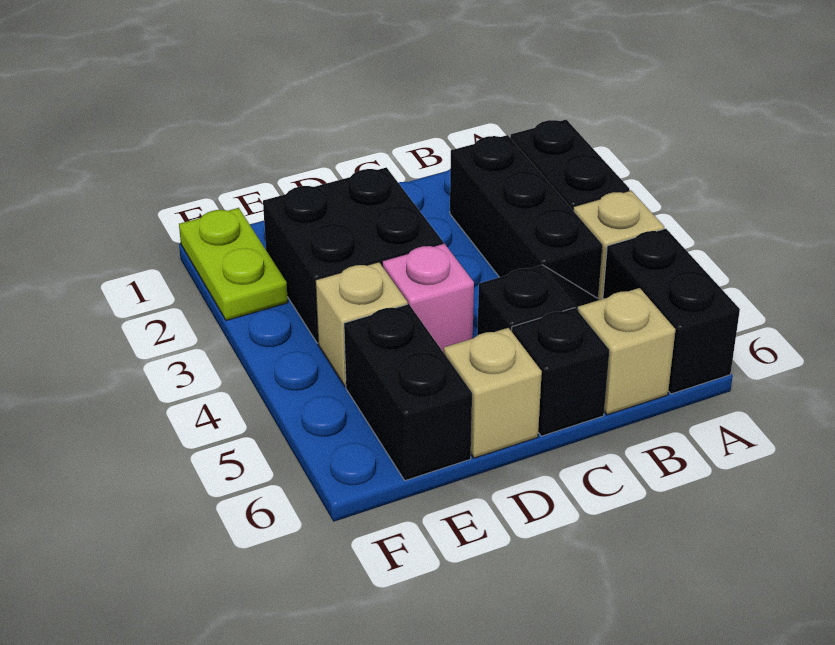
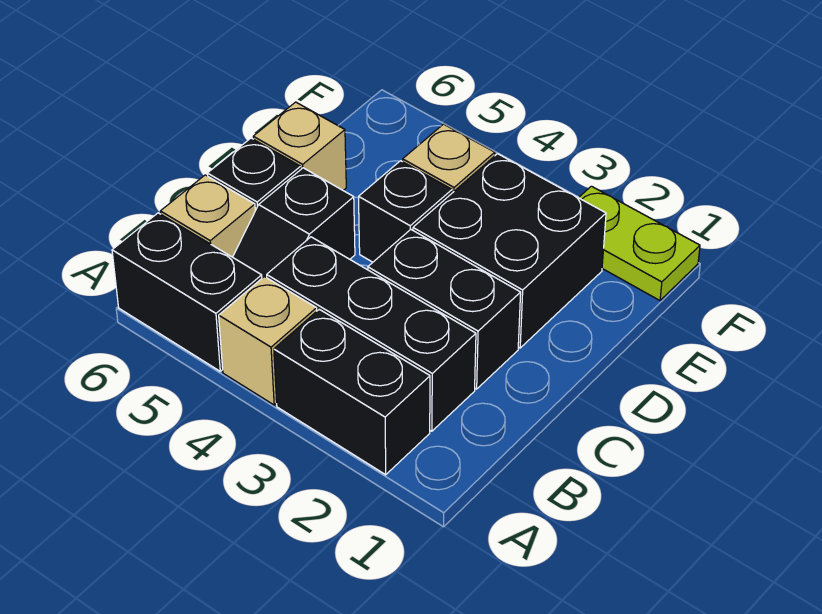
pink 1x1 brick [382,244,474,352] -> black 1x1 brick [359,161,452,262]
black 1x2 brick [344,304,472,481] -> black 1x2 brick moved to [368,229,521,389]

